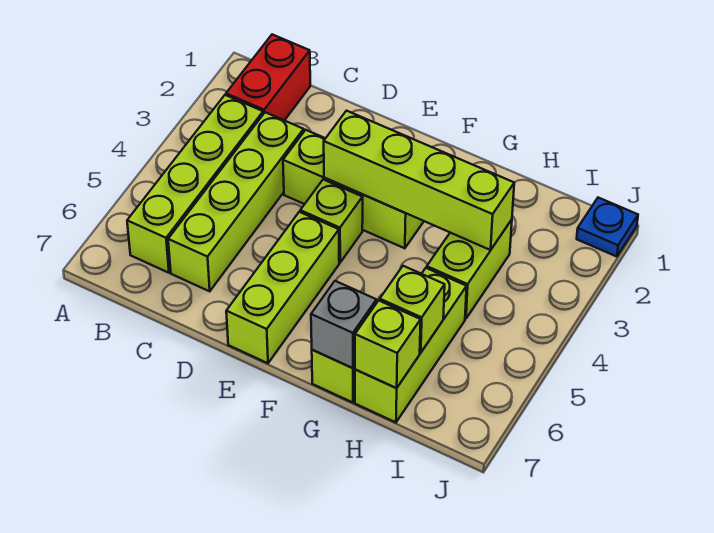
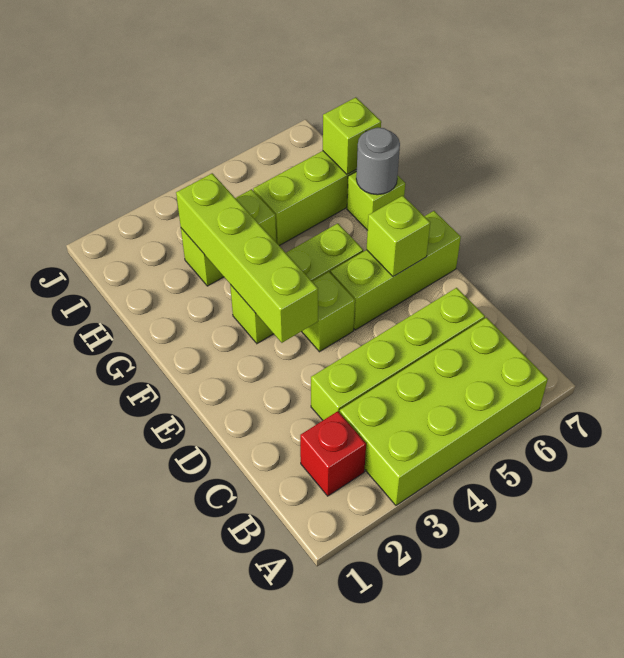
red 1x2 brick [226,34,310,120] -> red 1x1 brick [300,411,366,496]
lime 1x4 brick [127,95,263,273] -> lime 2x4 brick [340,318,548,505]
lime 1x3 brick [283,130,424,248] -> lime 1x3 brick turned to [230,223,363,344]
grey 1x1 brick [311,281,376,368] -> grey 1x1 round brick [356,128,400,195]
lime 1x1 brick [380,266,445,353] -> lime 1x1 brick moved to [367,196,430,277]
blue 1x1 plate [577,198,638,257] -> none

